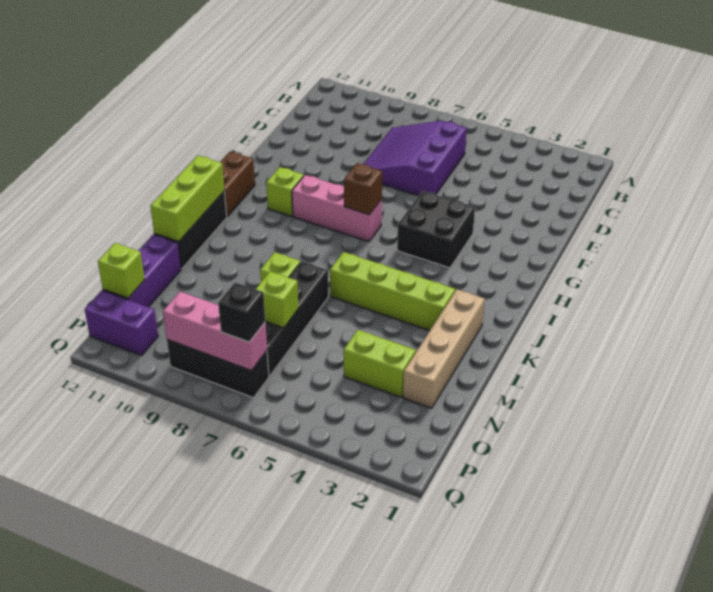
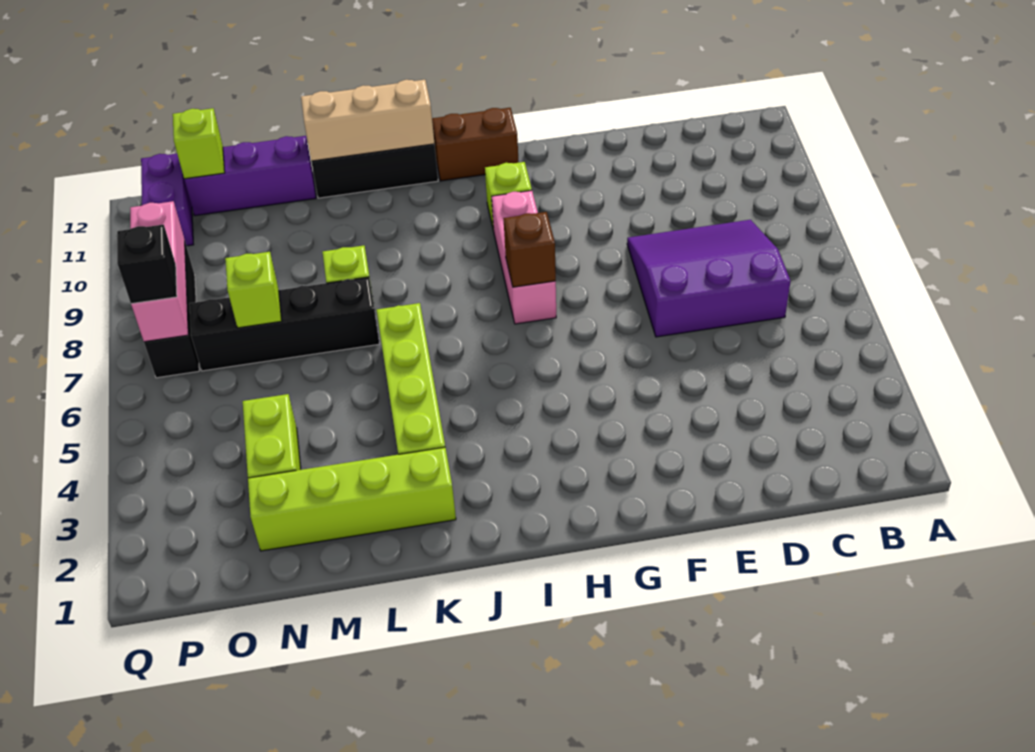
black 2x2 brick [397,191,475,268] -> none
lime 1x3 brick [150,156,224,242] -> tan 1x3 brick [301,80,435,161]
tan 1x4 brick [403,290,485,408] -> lime 1x4 brick [248,447,456,551]

